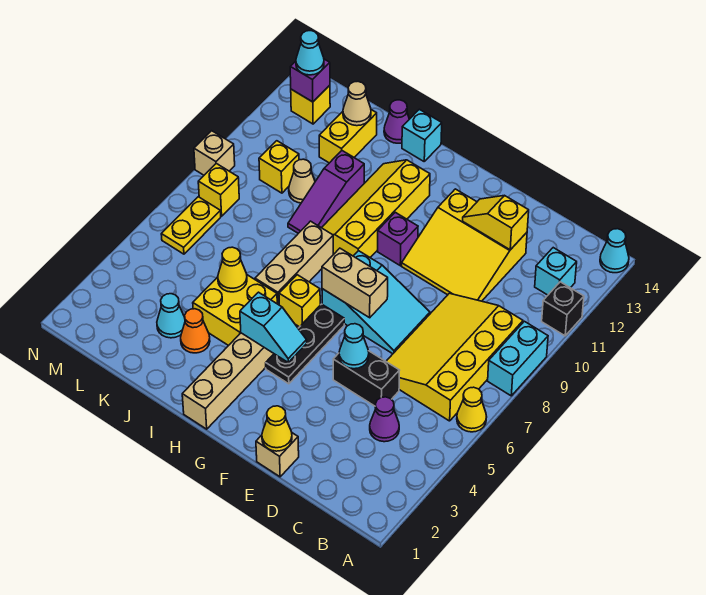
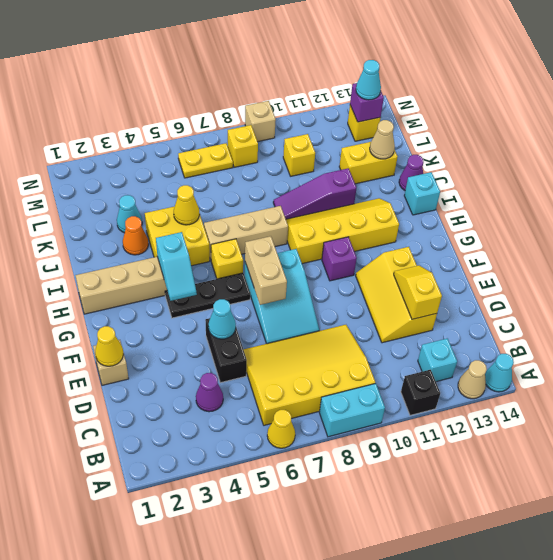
yellow 3x3 slope [402,189,527,301] -> yellow 2x3 slope [356,247,437,343]
tan 1x1 cone [289,159,315,203] -> tan 1x1 cone moved to [458,360,487,399]

